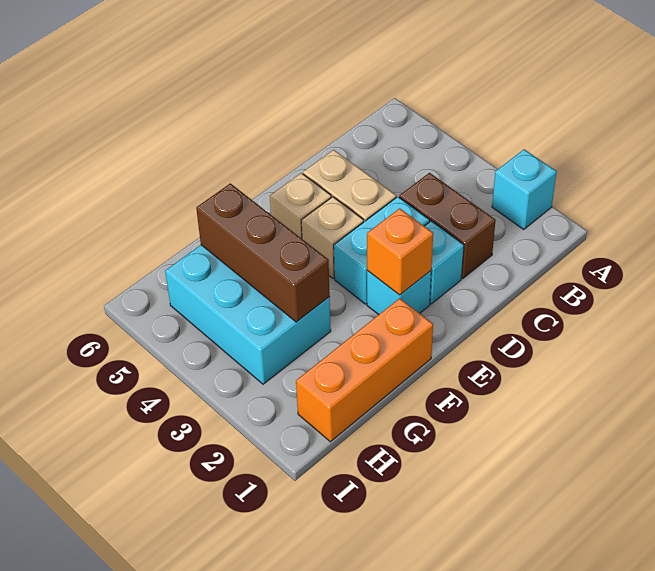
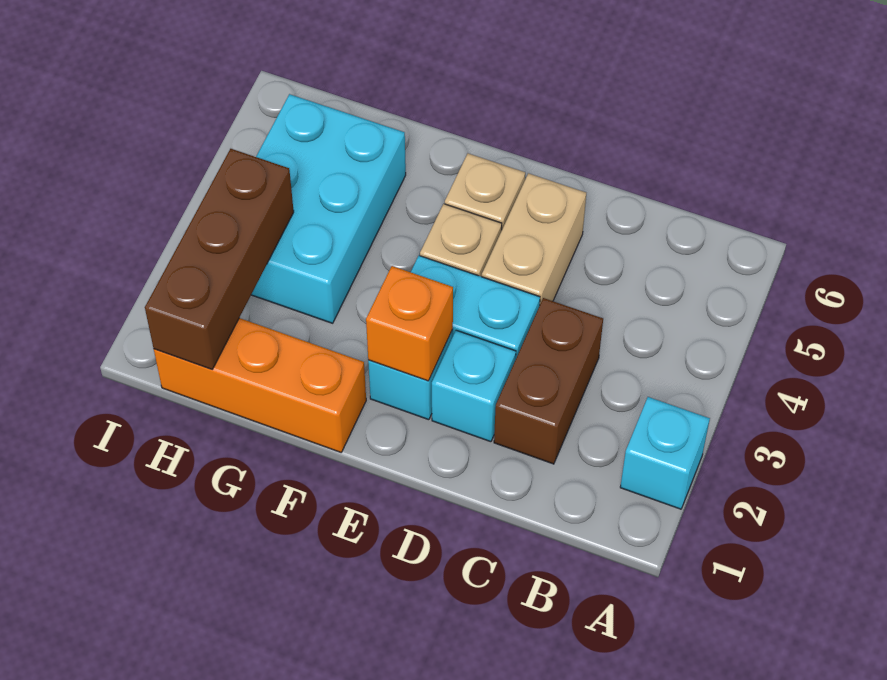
brown 1x3 brick [196,183,330,322] -> brown 1x3 brick moved to [145,149,294,369]

